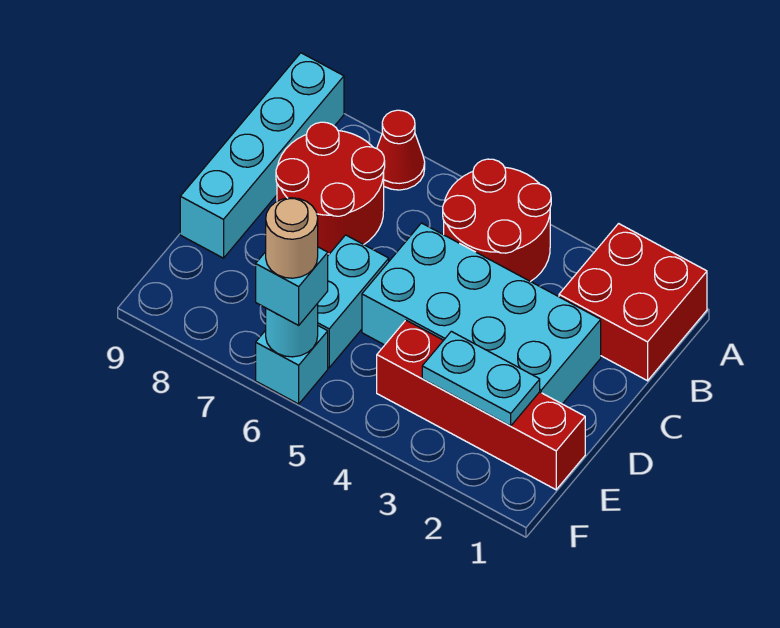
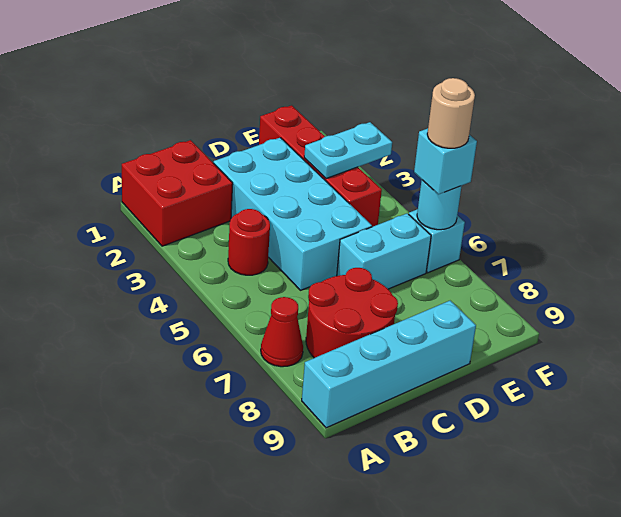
red 2x2 round brick [443,159,551,282] -> red 1x1 round brick [228,209,270,275]
cyan 1x2 plate [422,331,540,426] -> cyan 1x2 plate turned to [304,122,392,179]

